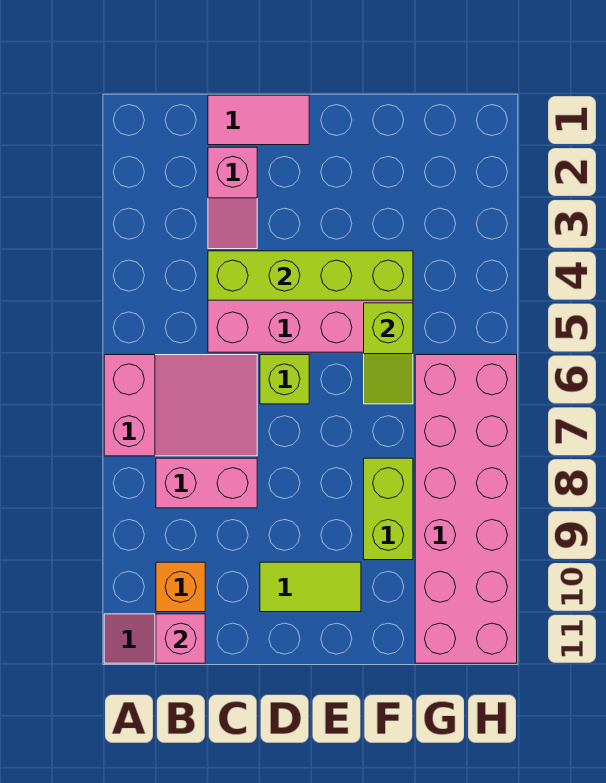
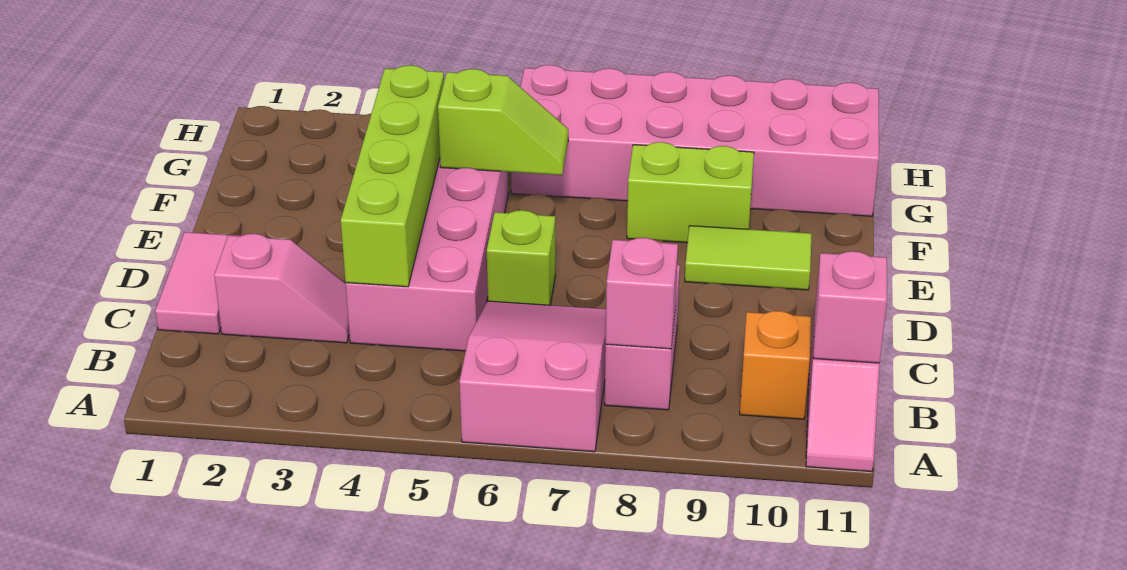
none -> pink 1x1 brick [606,238,678,349]
lime 1x2 tile [260,562,361,612] -> lime 1x2 tile turned to [685,226,812,290]

